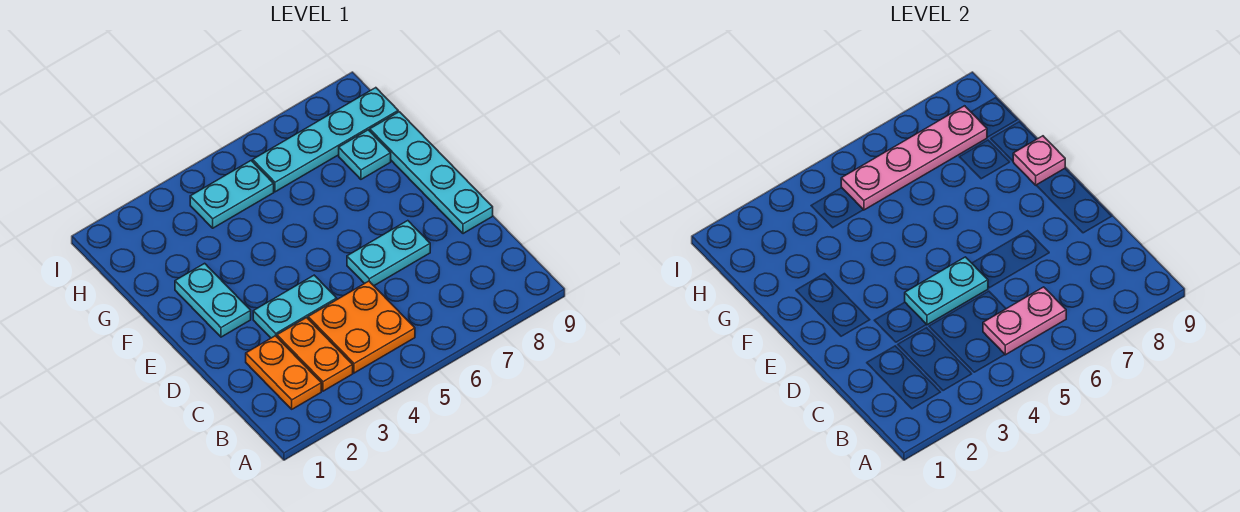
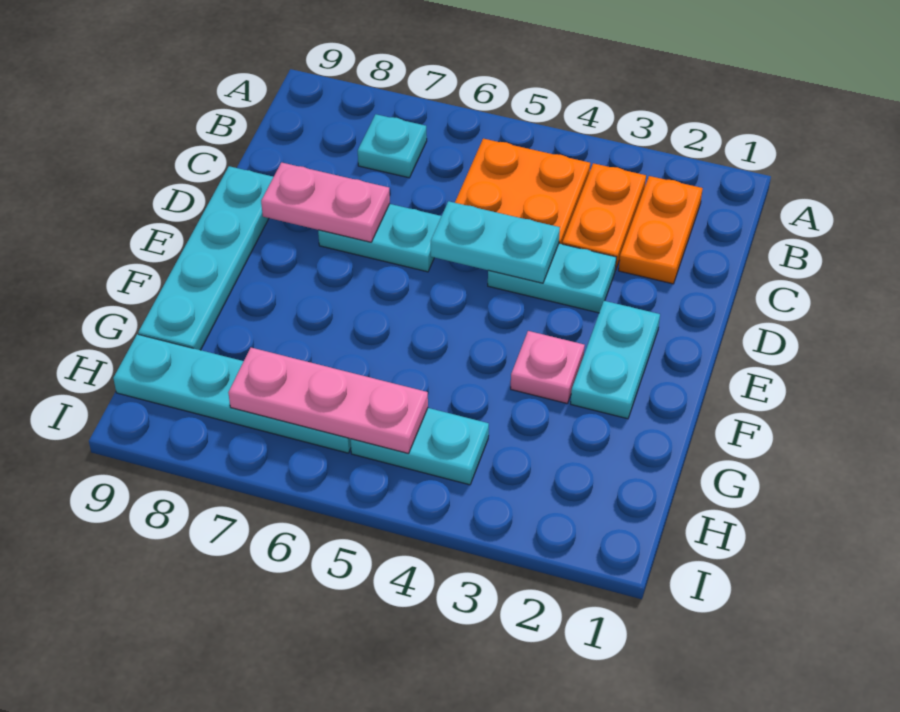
pink 1x2 plate [983,287,1066,355] -> pink 1x2 plate moved to [261,163,390,242]
pink 1x1 plate [1013,136,1065,185] -> pink 1x1 plate moved to [511,331,585,403]
cyan 1x1 plate [339,130,391,179] -> cyan 1x1 plate moved to [358,114,427,178]
pink 1x4 plate [841,106,987,210] -> pink 1x3 plate [228,348,428,454]

